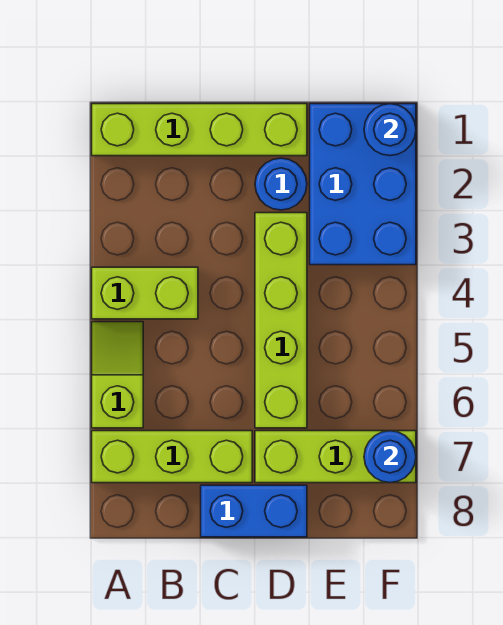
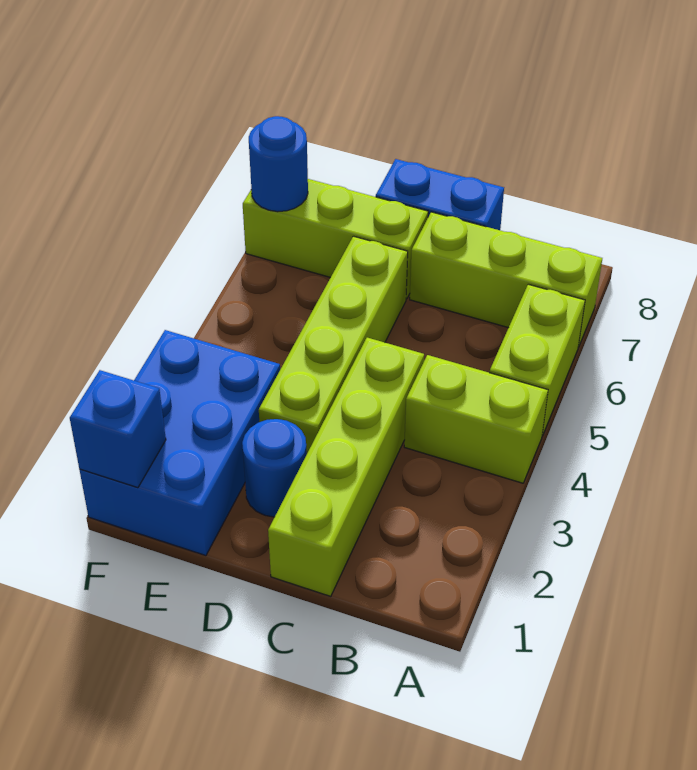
lime 1x4 brick [92,104,307,156] -> lime 1x4 brick turned to [268,338,424,596]
lime 1x2 slope [92,322,143,428] -> lime 1x2 brick [489,284,585,436]
blue 1x1 round brick [364,104,416,156] -> blue 1x1 brick [70,370,166,488]

